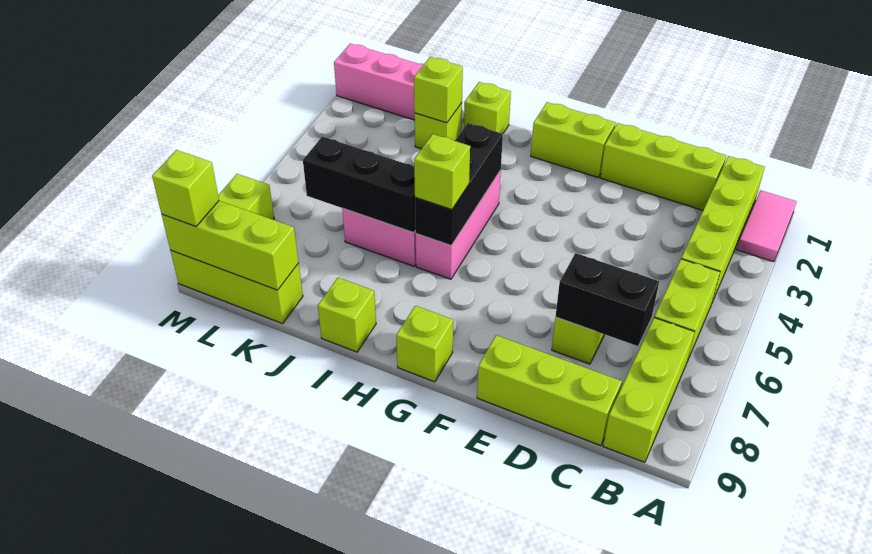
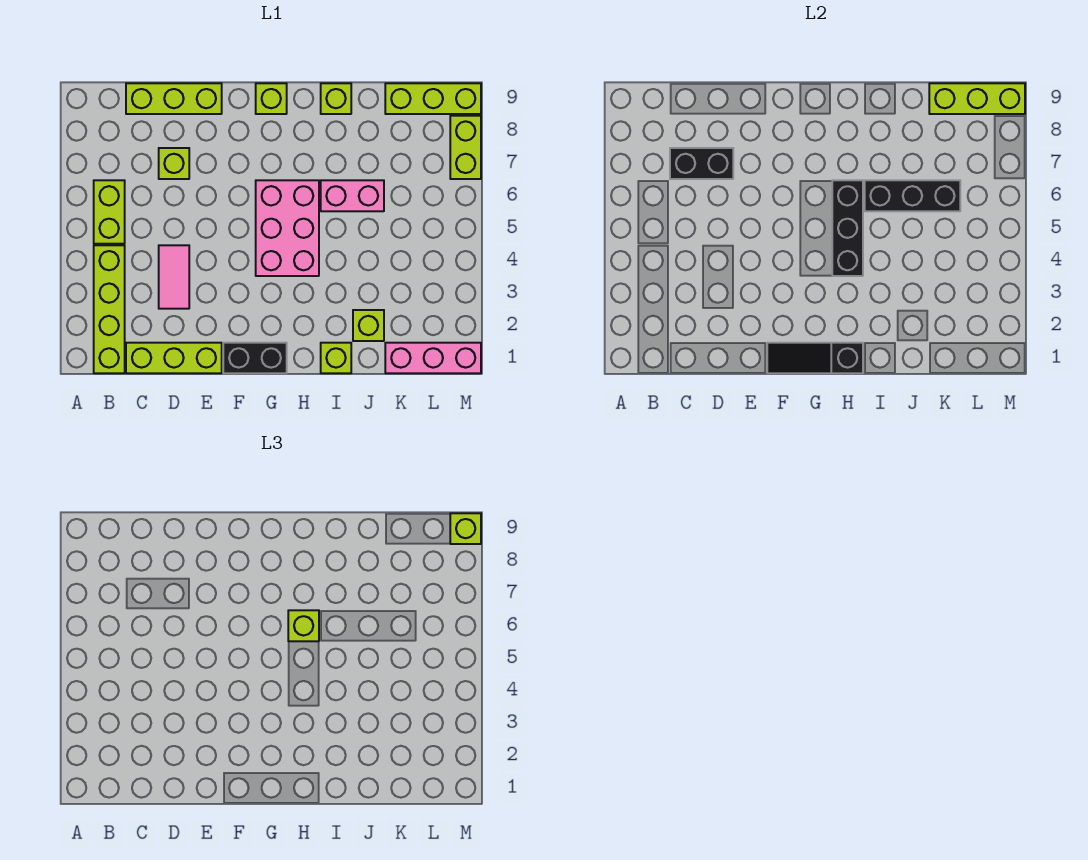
pink 1x2 tile [737,190,797,262] -> pink 1x2 tile moved to [159,245,189,309]
lime 1x3 brick [603,318,695,462] -> none
lime 1x2 brick [531,102,616,178] -> black 1x2 brick [223,343,287,373]
none -> black 1x3 slope [767,343,863,373]
pink 1x3 brick [416,170,501,279] -> pink 2x3 brick [256,180,319,276]
lime 1x1 brick [414,57,463,123] -> none

